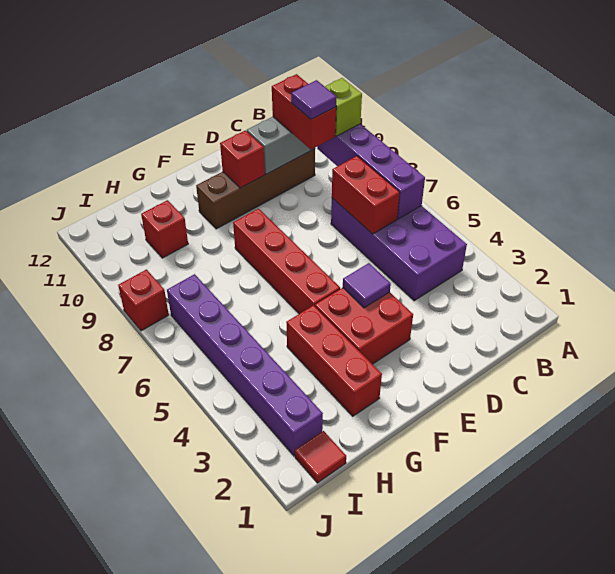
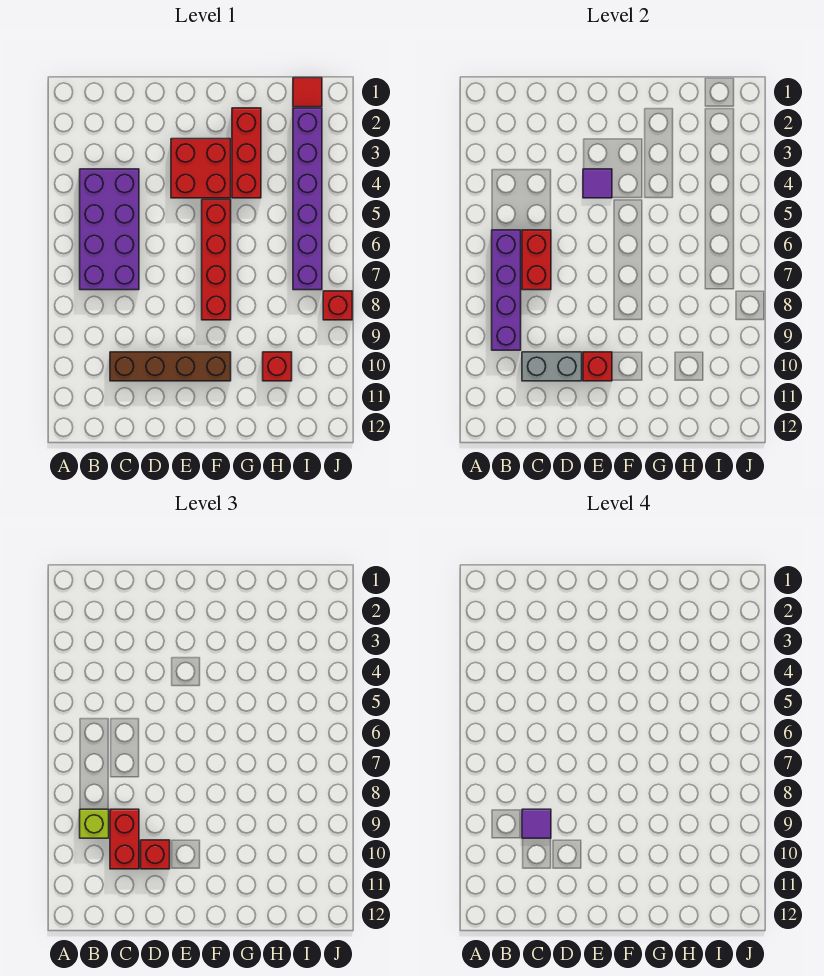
none -> red 1x1 brick [141,840,170,869]

